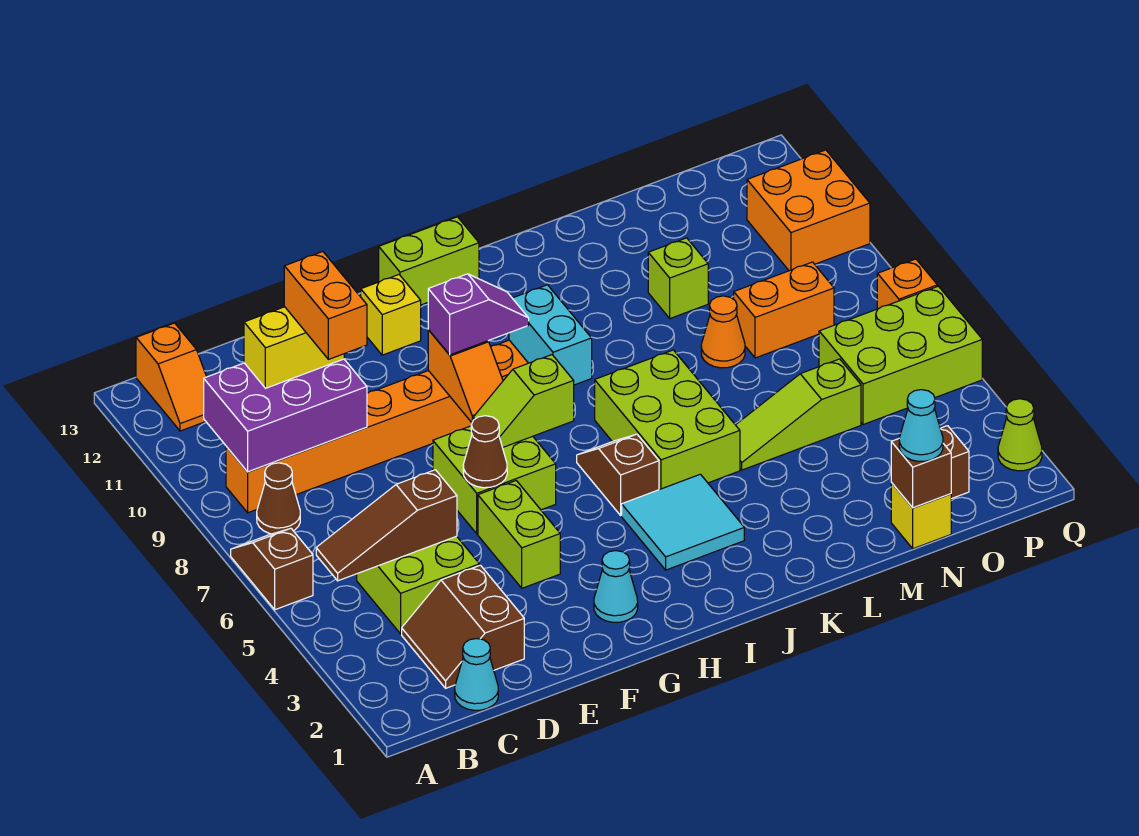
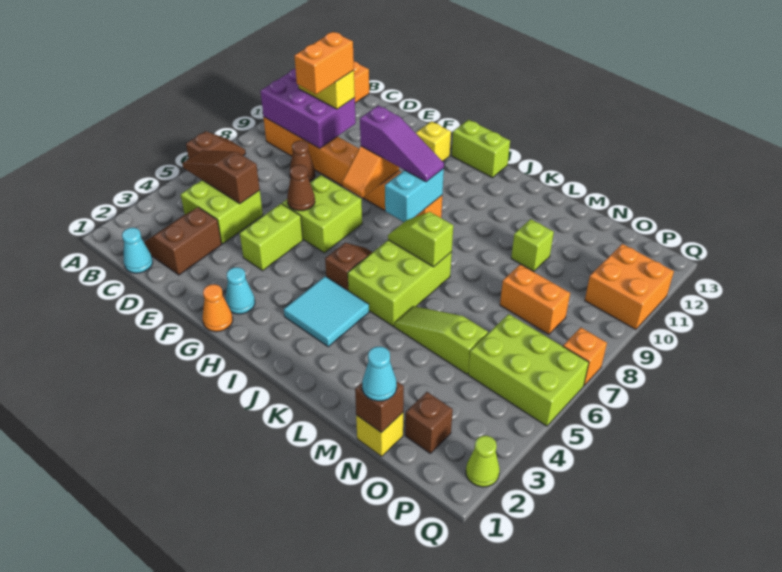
brown 1x1 cone [257,463,300,534] -> brown 1x1 cone moved to [290,141,315,181]
lime 1x2 slope [473,355,574,448] -> lime 1x2 slope moved to [388,212,453,267]
purple 1x2 slope [428,274,529,355] -> purple 1x3 slope [360,105,444,182]
orange 1x1 cone [701,296,745,368] -> orange 1x1 cone moved to [203,284,233,332]

